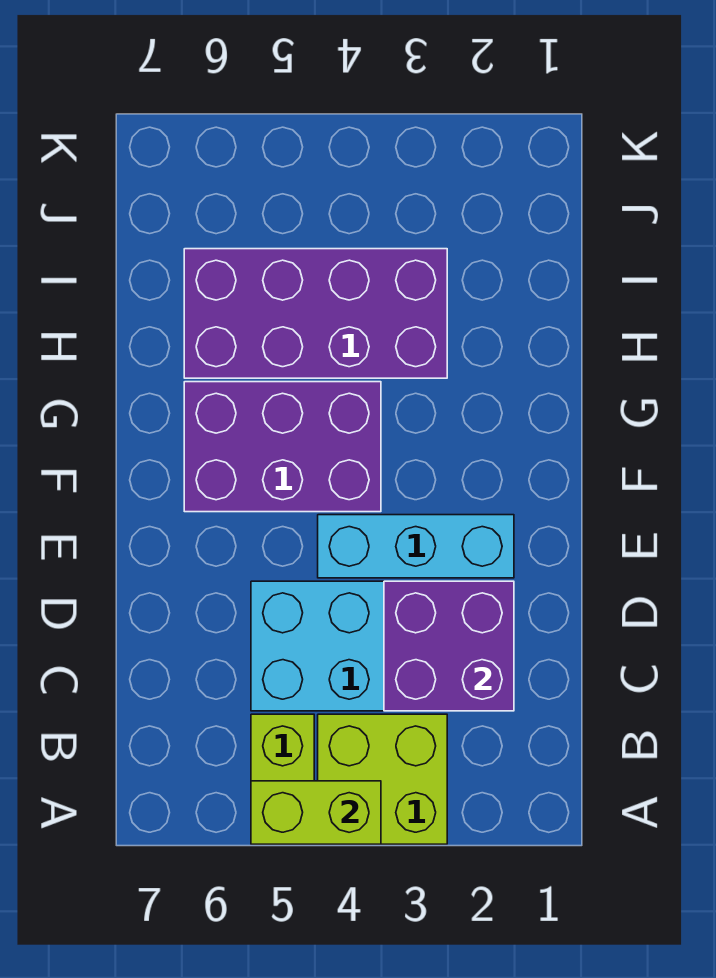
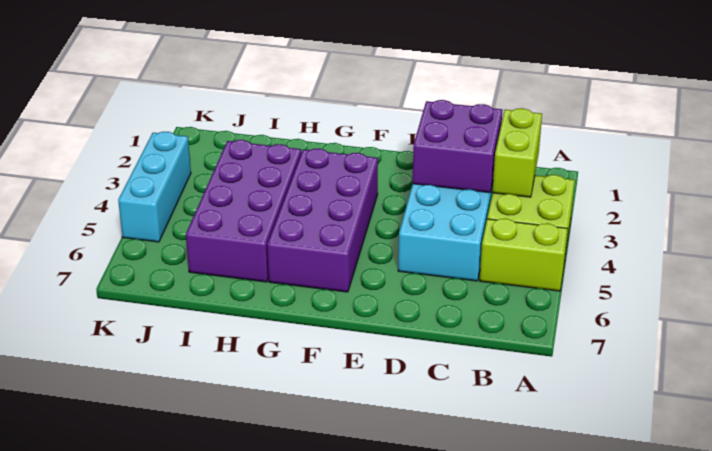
lime 1x2 brick [251,781,381,844] -> lime 1x2 brick moved to [492,108,542,197]
cyan 1x3 brick [318,515,514,578] -> cyan 1x3 brick moved to [118,132,191,242]
purple 2x3 brick [184,382,381,512] -> purple 2x4 brick [267,149,378,292]

